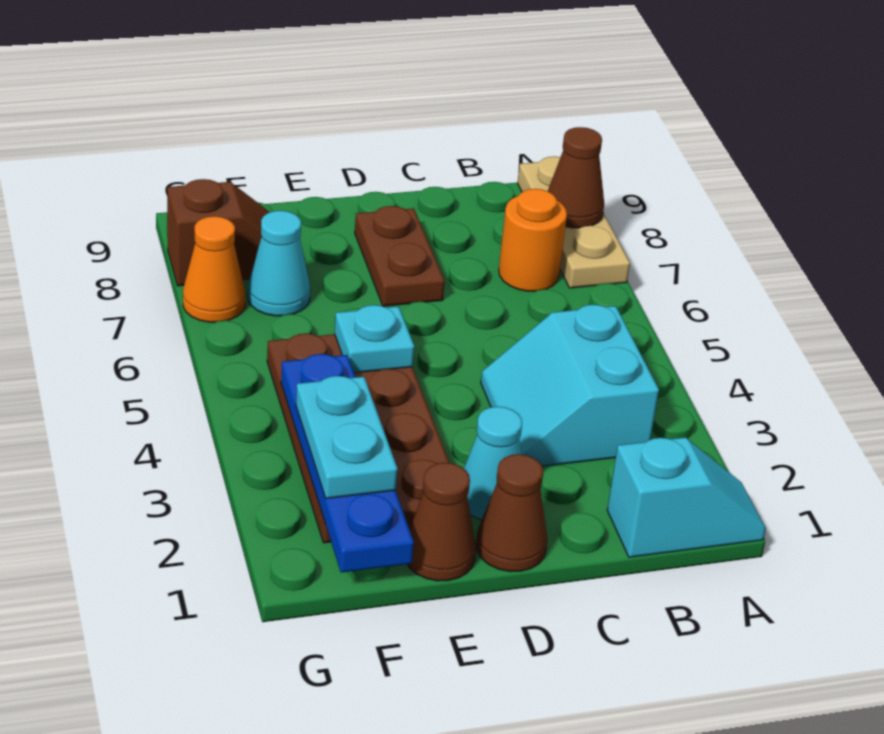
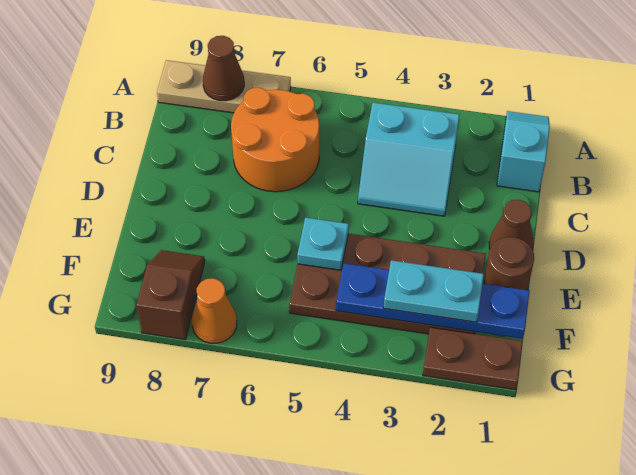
orange 1x1 round brick [499,189,567,291] -> orange 2x2 round brick [231,88,319,192]
cyan 1x1 cone [464,407,522,520] -> none
brown 1x2 plate [355,206,445,306] -> brown 1x2 plate moved to [423,327,523,390]
brown 1x1 cone [407,463,476,581] -> brown 1x1 round brick [484,237,534,290]
cyan 1x1 cone [248,211,310,316] -> none

